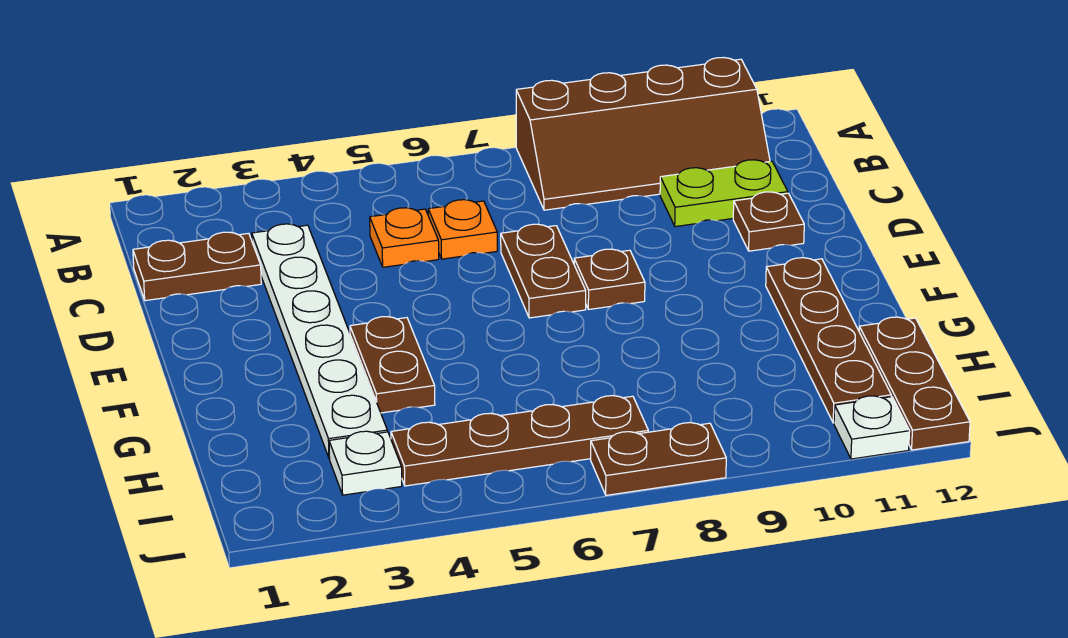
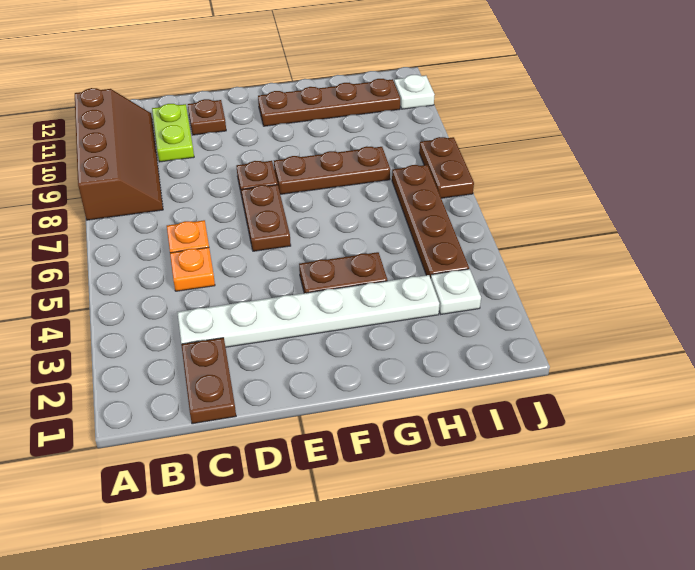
brown 1x2 plate [501,224,586,318] -> brown 1x2 plate turned to [241,185,291,251]
brown 1x3 plate [859,317,970,450] -> brown 1x3 plate moved to [274,146,390,194]

